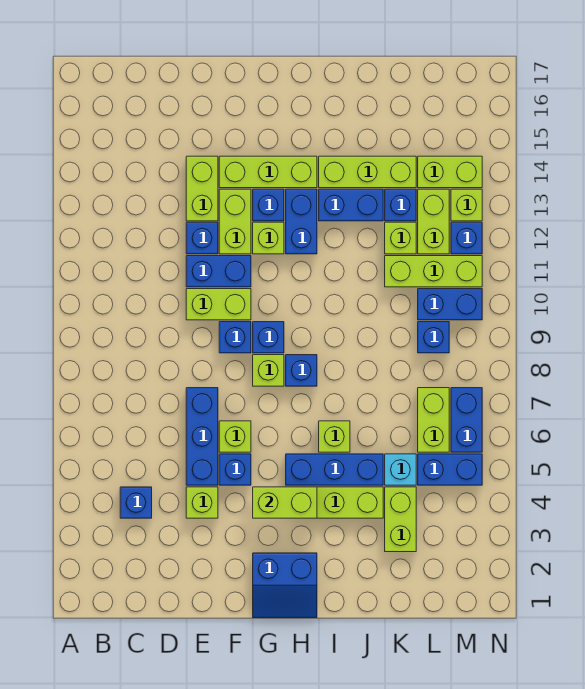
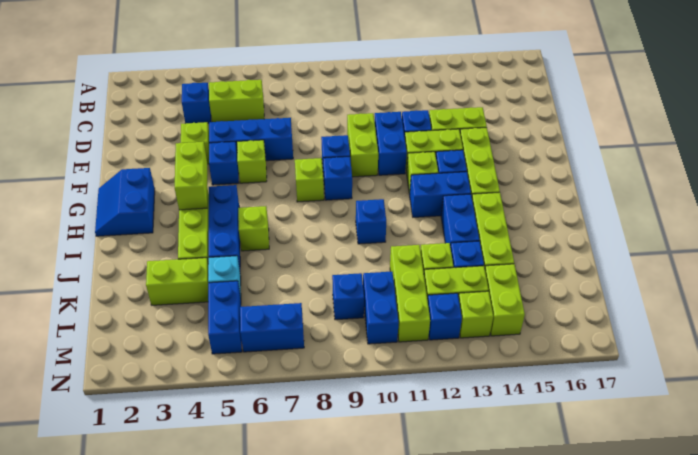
blue 1x1 brick [286,355,317,386] -> blue 1x1 brick moved to [356,199,386,244]
lime 1x2 brick [418,388,449,452] -> lime 1x2 brick moved to [209,80,264,122]

